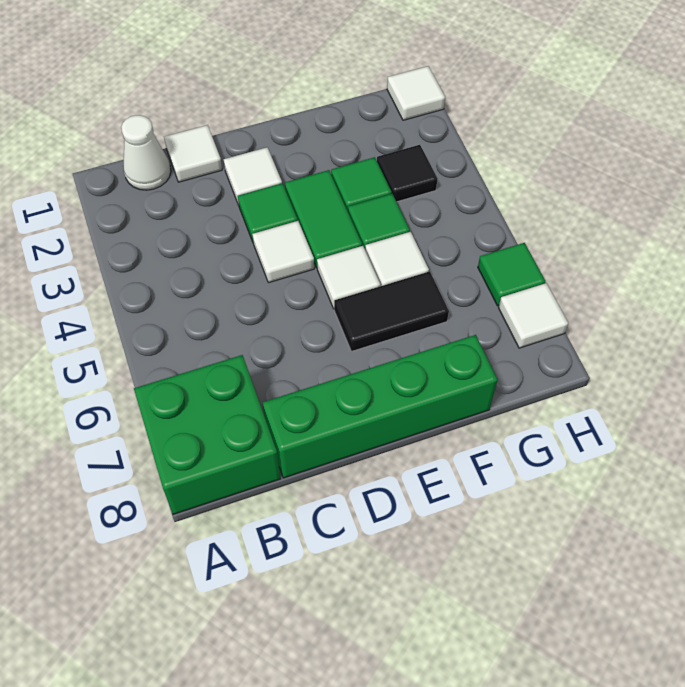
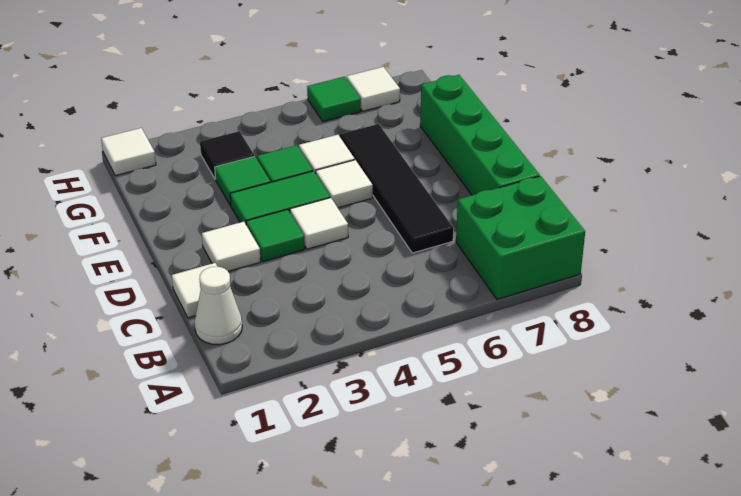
black 1x2 tile [334,271,449,351] -> black 1x4 tile [340,124,453,253]

